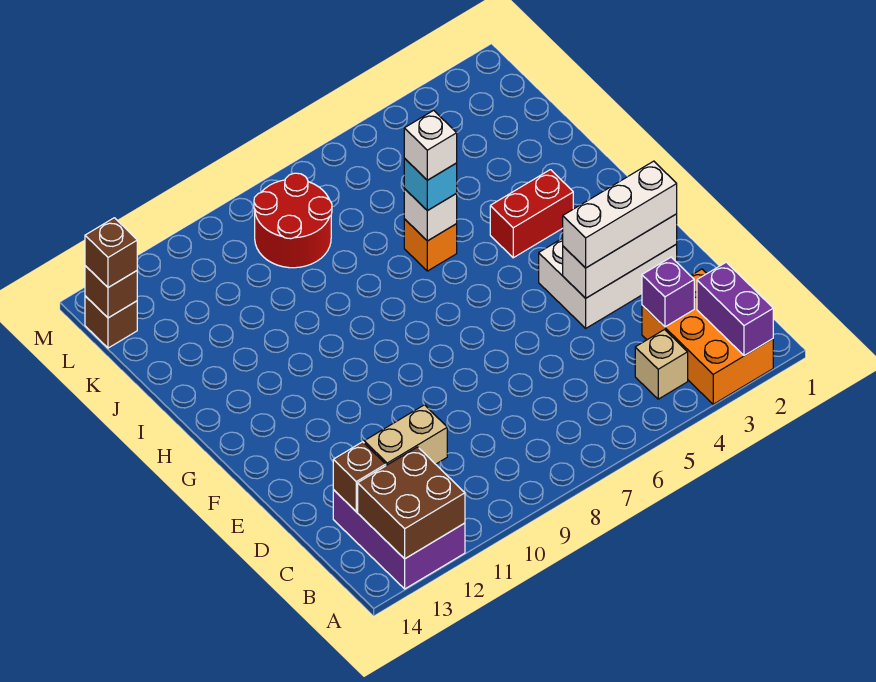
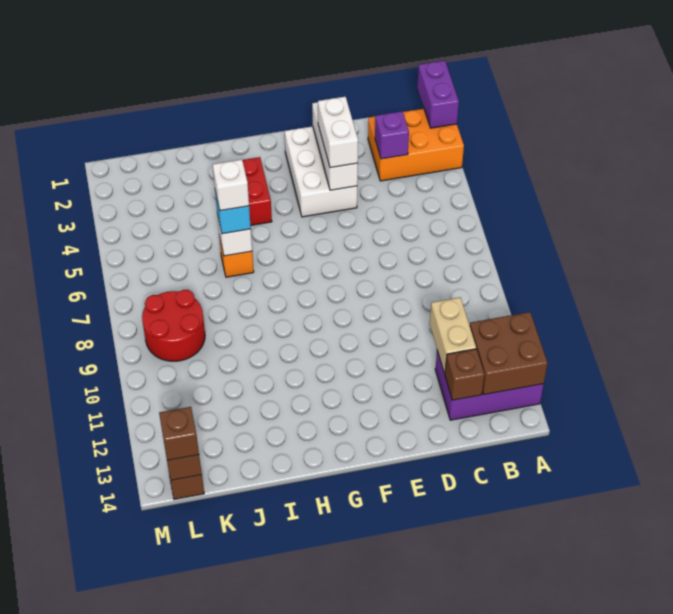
purple 1x2 brick [697,262,773,356] -> purple 1x2 brick turned to [417,61,459,128]
tan 1x1 brick [635,330,688,399] -> none
white 1x3 brick [563,161,677,268] -> white 1x2 brick [318,97,358,168]

